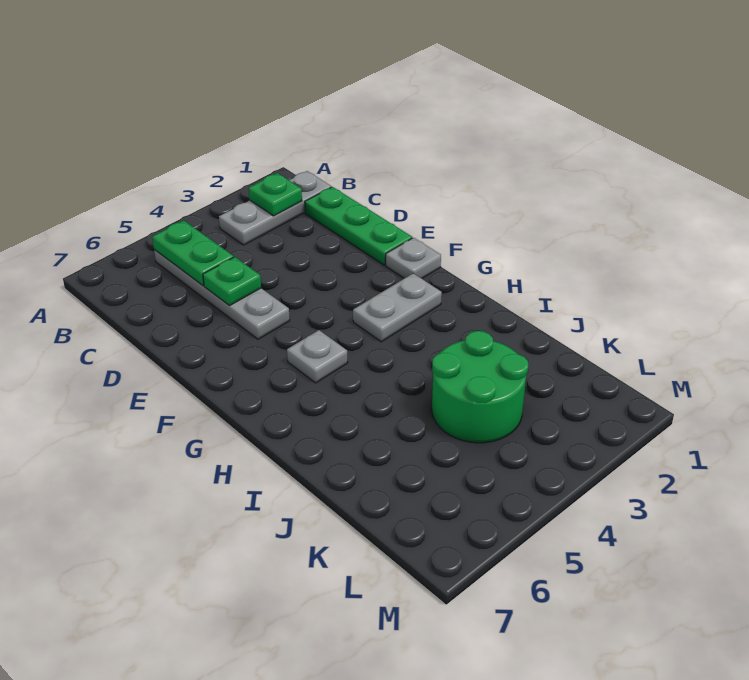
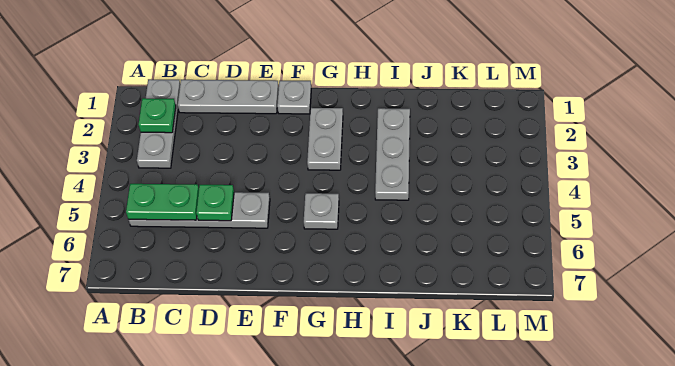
green 1x3 plate [305,187,412,265] -> grey 1x3 plate [178,80,279,114]
none -> grey 1x3 plate [375,108,410,200]
green 2x2 round brick [432,331,528,443] -> none

